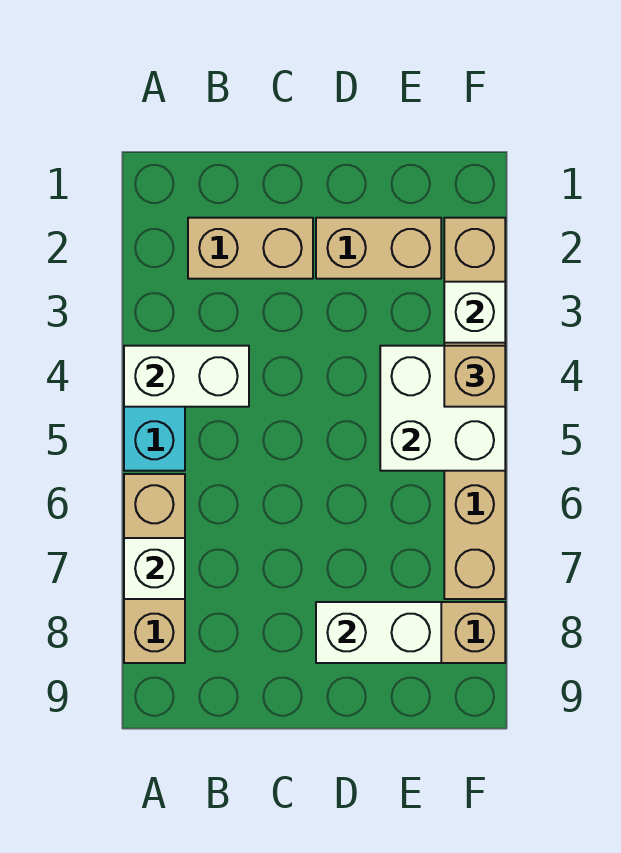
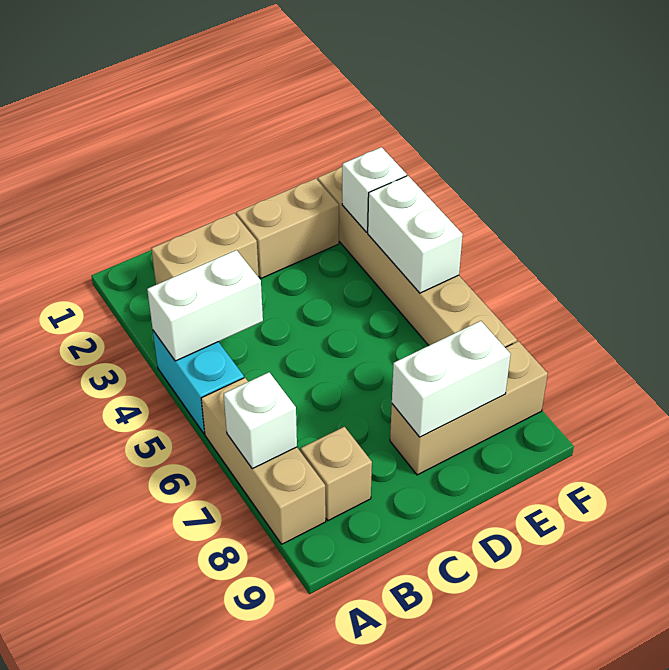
white 2x2 brick [380,346,505,471] -> white 1x2 brick [368,176,463,293]
tan 1x1 brick [444,346,505,407] -> tan 1x1 brick moved to [301,427,372,521]

